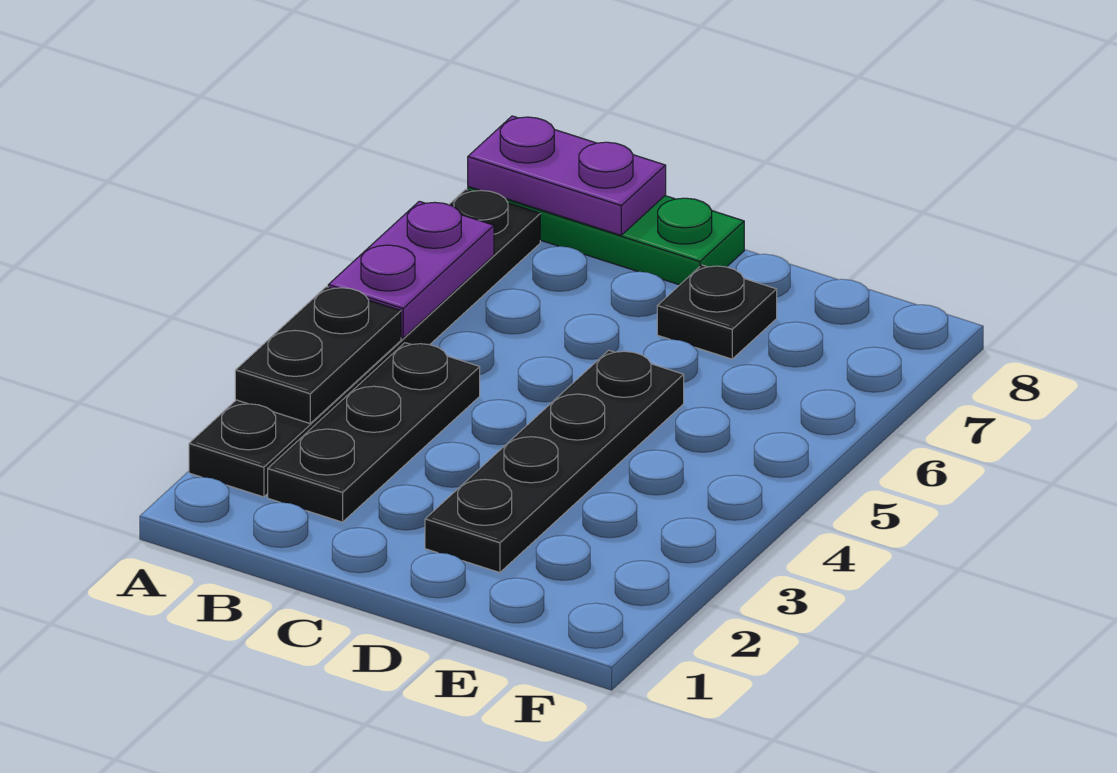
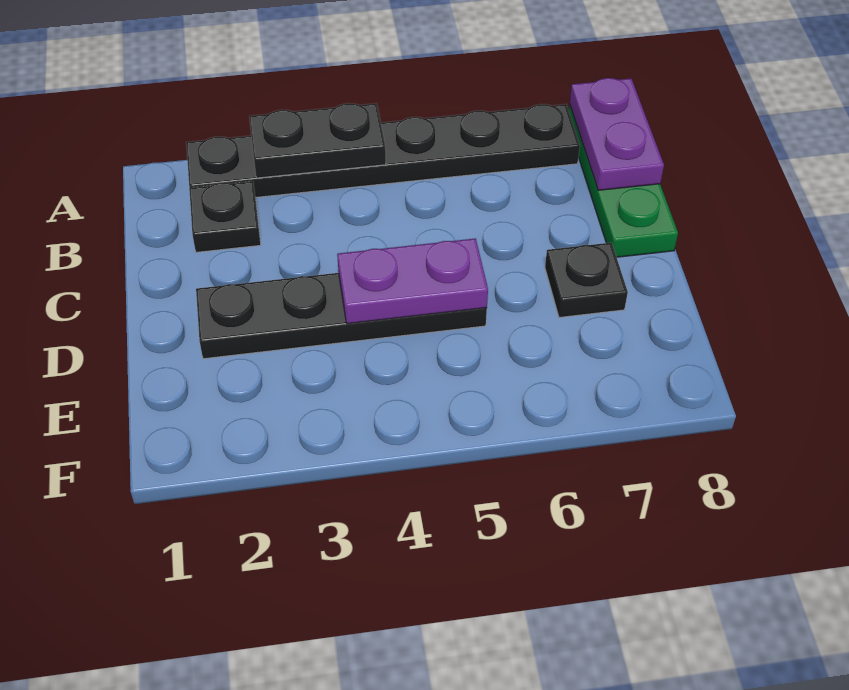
purple 1x2 plate [328,201,494,338] -> purple 1x2 plate moved to [337,238,488,324]
black 1x3 plate [268,343,480,522] -> black 1x1 plate [189,181,261,252]

